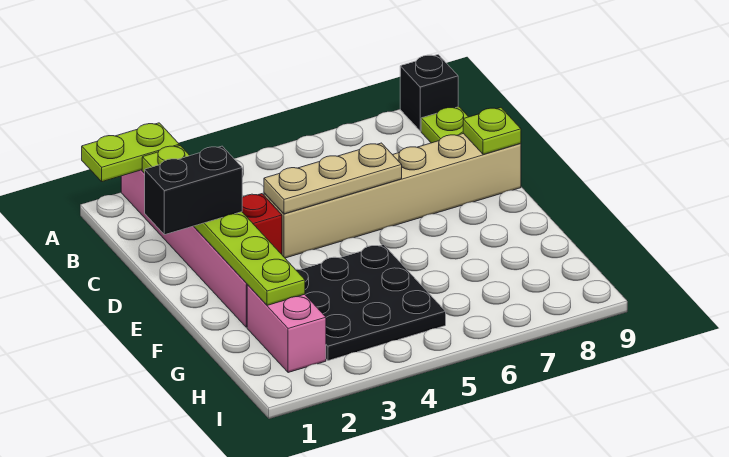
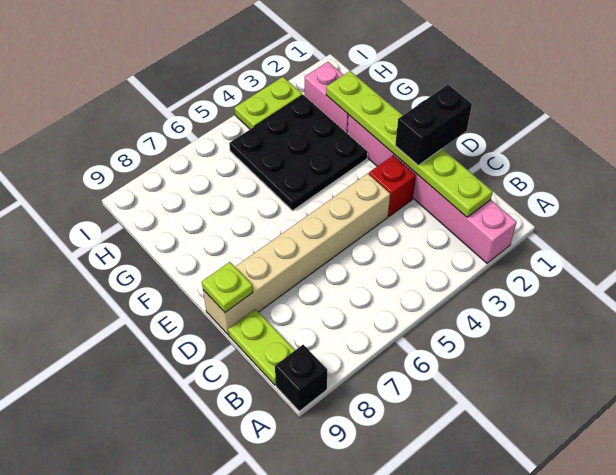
lime 1x2 plate [82,123,179,182] -> lime 1x2 plate moved to [235,77,302,129]
tan 1x3 plate [264,143,402,214] -> none

